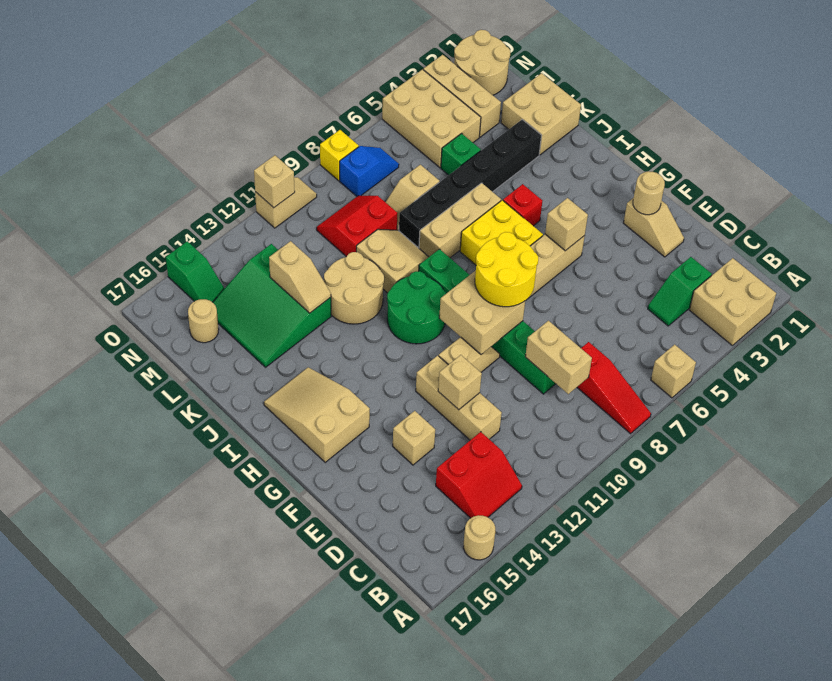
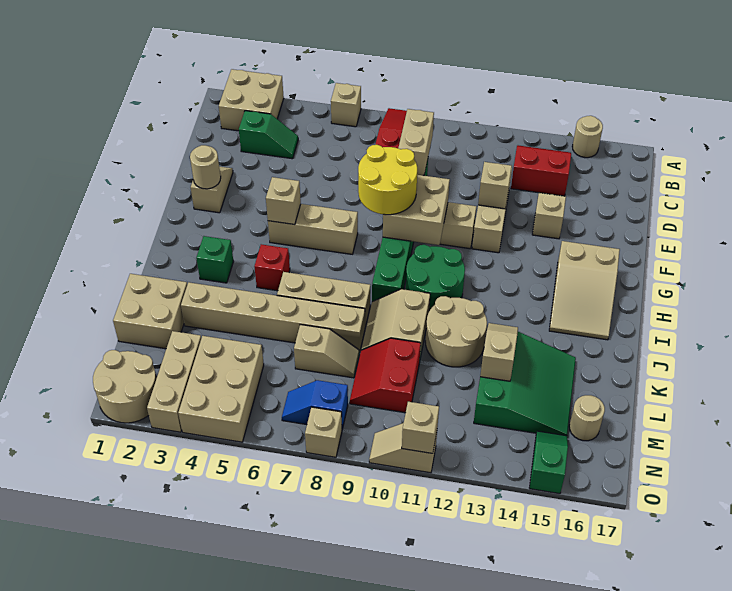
yellow 2x2 brick [460,200,543,265] -> none
black 1x6 brick [399,120,542,248] -> tan 1x6 brick [181,282,365,352]
green 1x1 brick [441,134,481,175] -> green 1x1 brick moved to [196,236,233,283]
red 2x2 slope [317,196,397,257] -> red 2x2 slope turned to [350,338,421,413]
yellow 1x1 brick [320,130,359,181] -> tan 1x1 brick [305,407,342,457]

